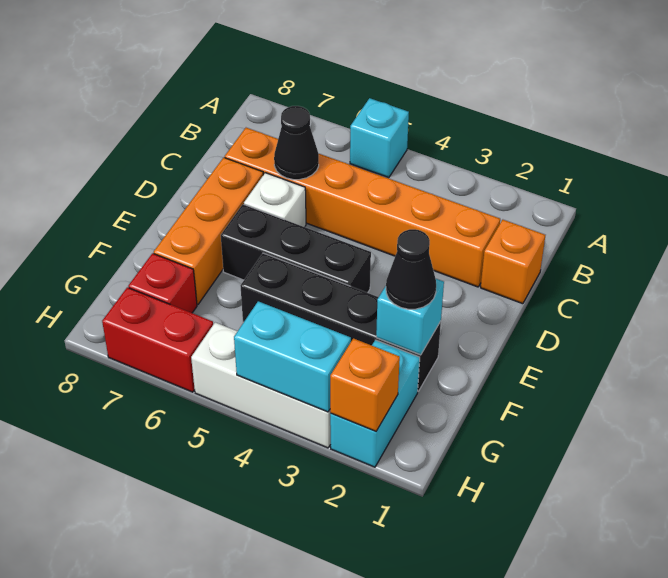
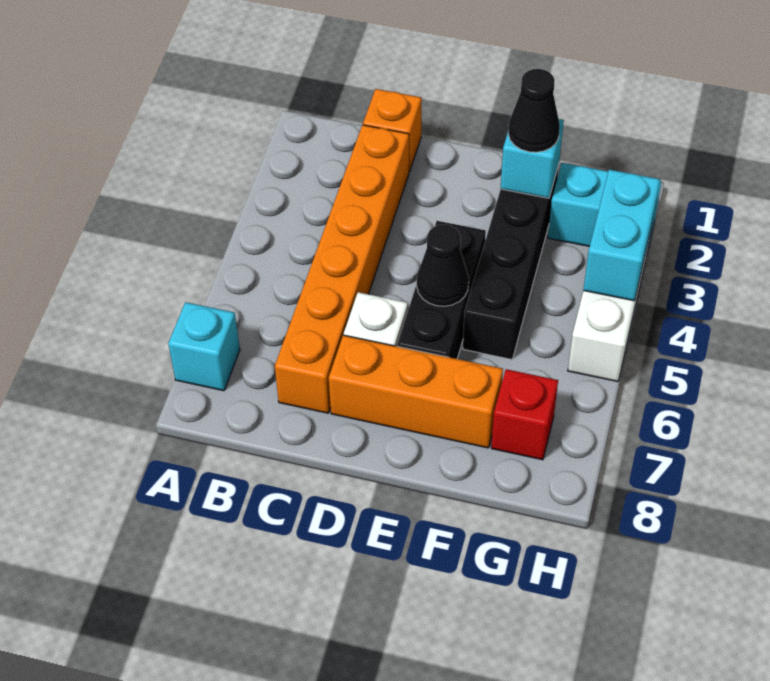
cyan 1x1 brick [350,98,409,178] -> cyan 1x1 brick moved to [168,302,240,391]
black 1x1 cone [274,106,319,180] -> black 1x1 cone moved to [417,225,469,306]
orange 1x1 brick [330,338,400,431] -> none
red 1x2 brick [102,287,213,392] -> none

